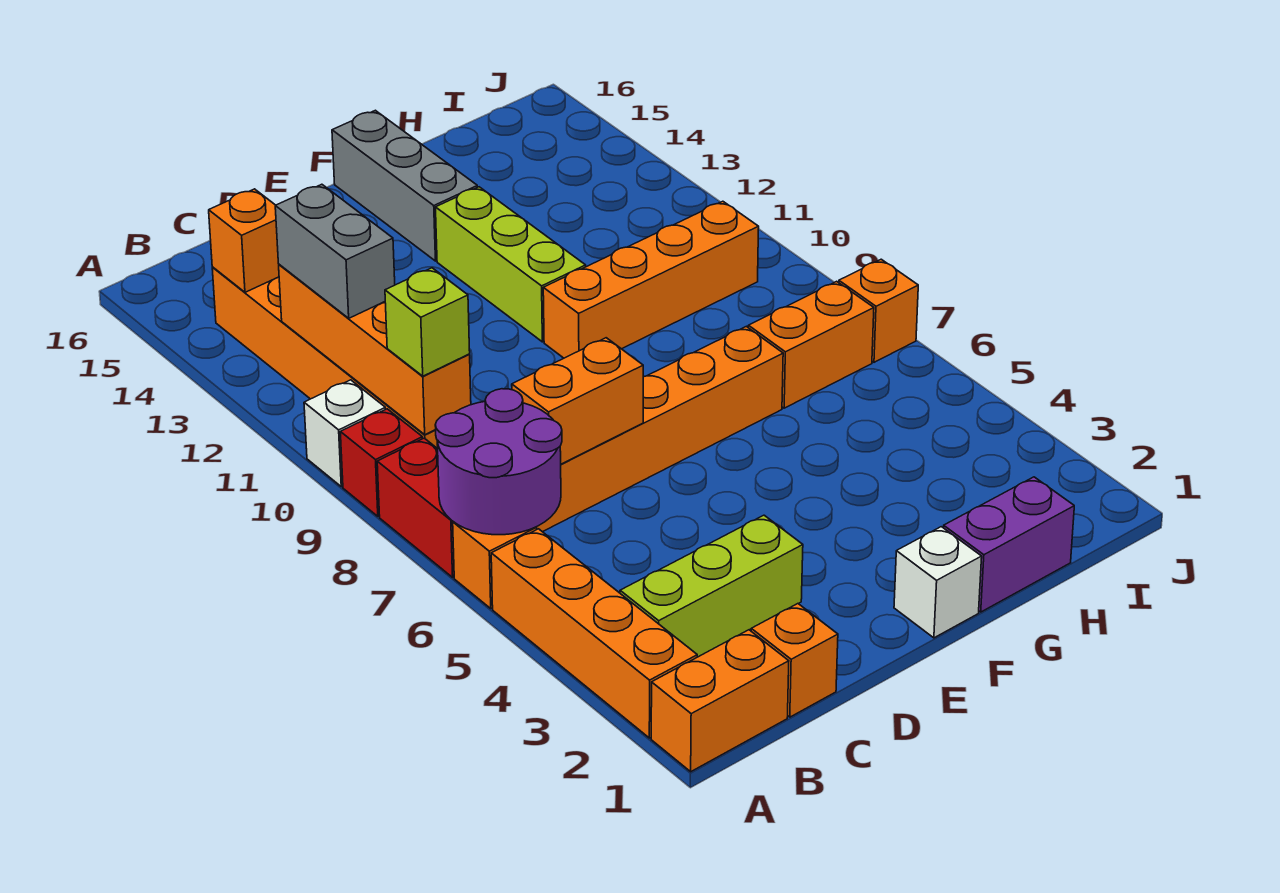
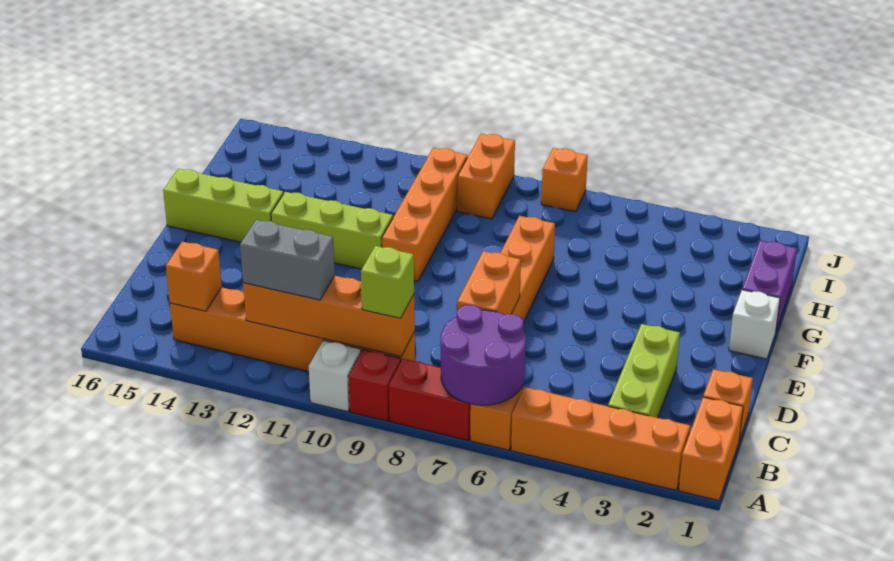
grey 1x3 brick [332,110,477,261] -> lime 1x3 brick [163,169,283,242]
orange 1x2 brick [748,281,874,408] -> orange 1x2 brick moved to [457,134,515,219]

